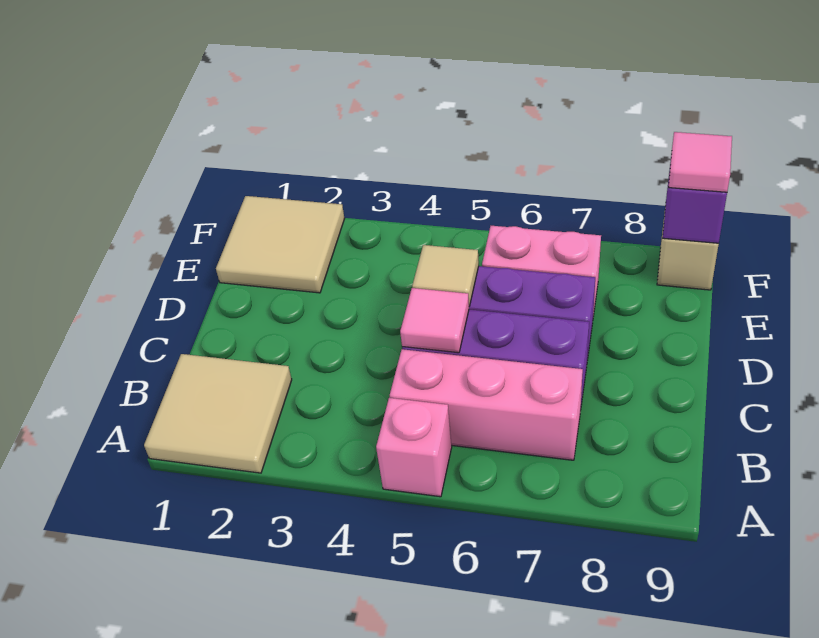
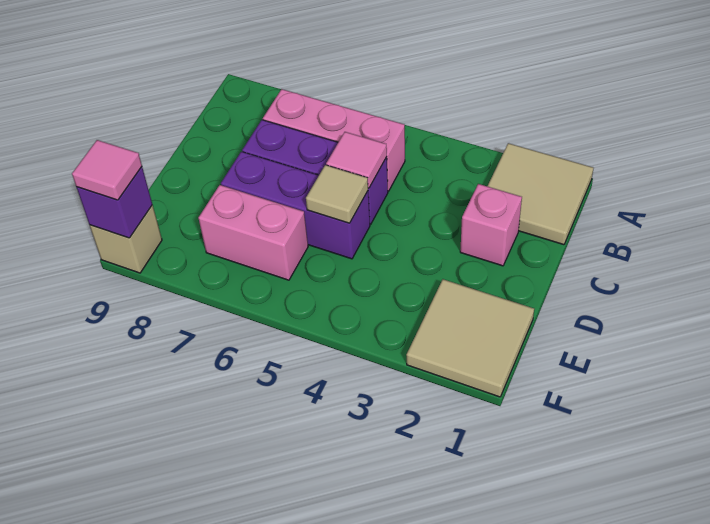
pink 1x1 brick [376,398,452,497] -> pink 1x1 brick moved to [460,184,522,266]

